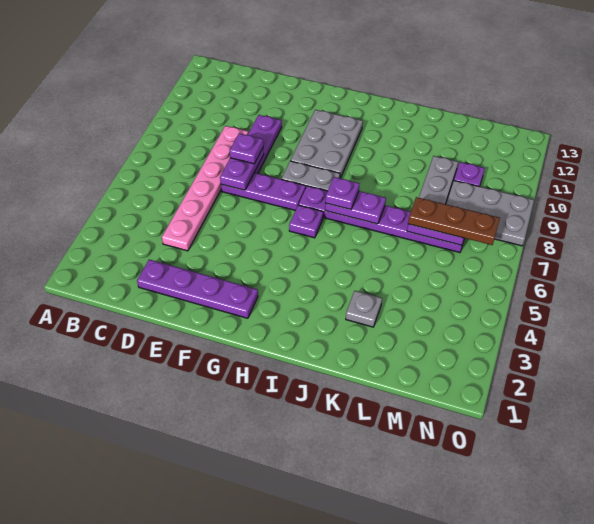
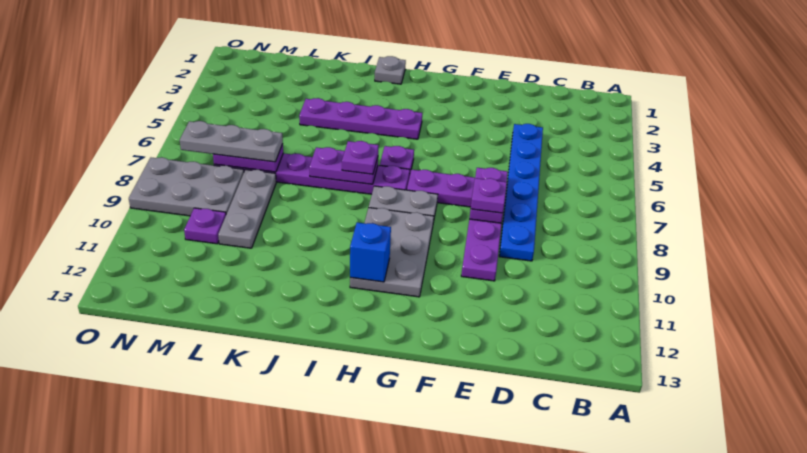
purple 1x4 plate [137,260,258,318] -> purple 1x4 plate moved to [299,98,422,139]
pink 1x6 plate [162,126,248,251] -> blue 1x6 plate [499,124,543,261]
none -> blue 1x1 brick [350,222,391,282]
grey 1x1 plate [346,291,382,327] -> grey 1x1 plate moved to [375,56,406,84]
brown 1x3 plate [408,197,500,245] -> grey 1x3 plate [180,121,283,162]

